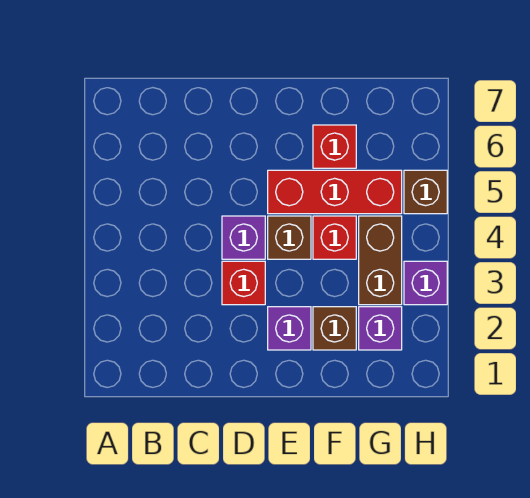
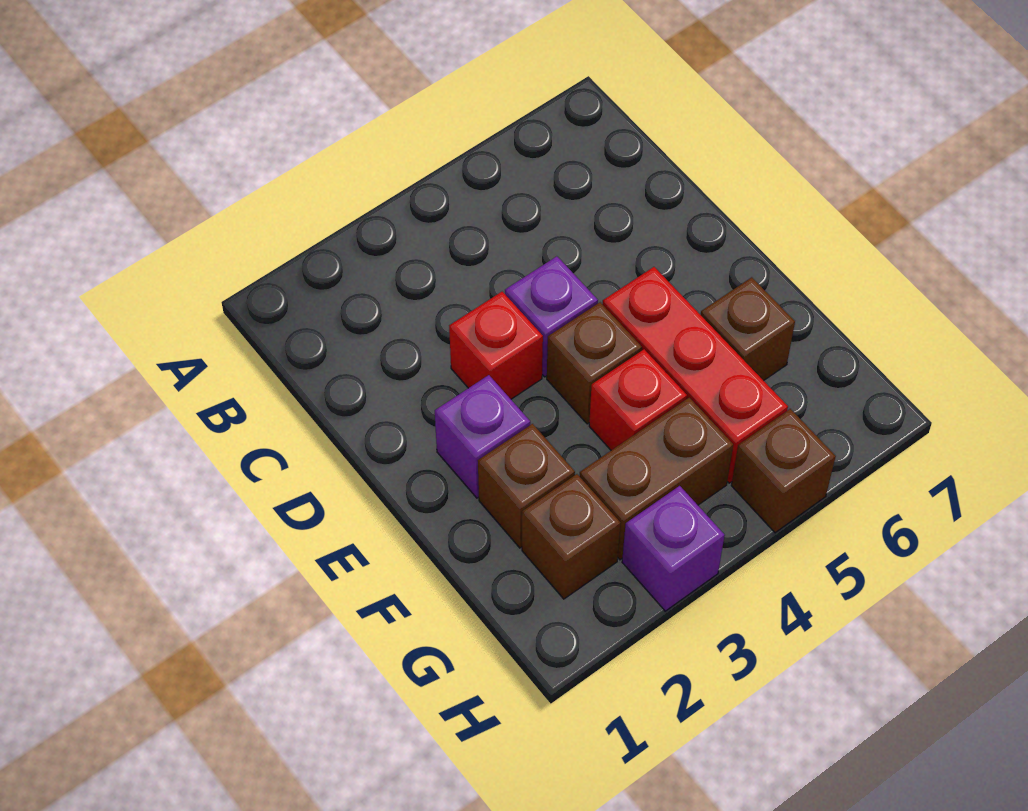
red 1x1 brick [313,125,356,168] -> brown 1x1 brick [701,277,795,381]
purple 1x1 brick [359,307,402,350] -> brown 1x1 brick [522,474,621,599]

